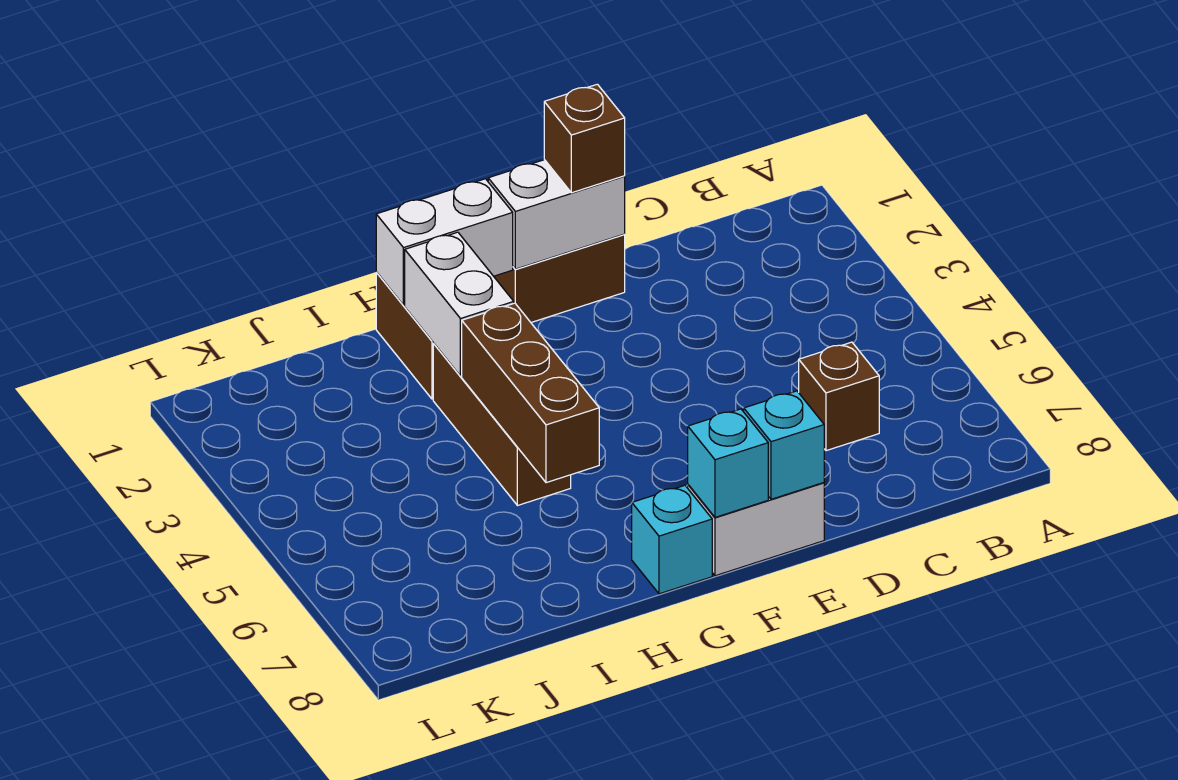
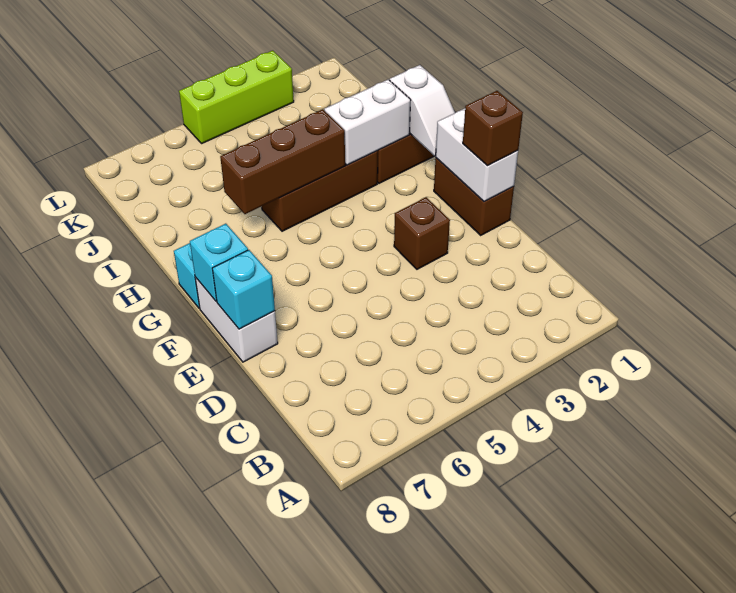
brown 1x1 brick [799,342,879,451] -> brown 1x1 brick moved to [394,197,450,269]
white 1x2 brick [376,179,513,305] -> white 1x2 slope [390,65,455,156]
none -> lime 1x3 brick [179,51,294,144]

